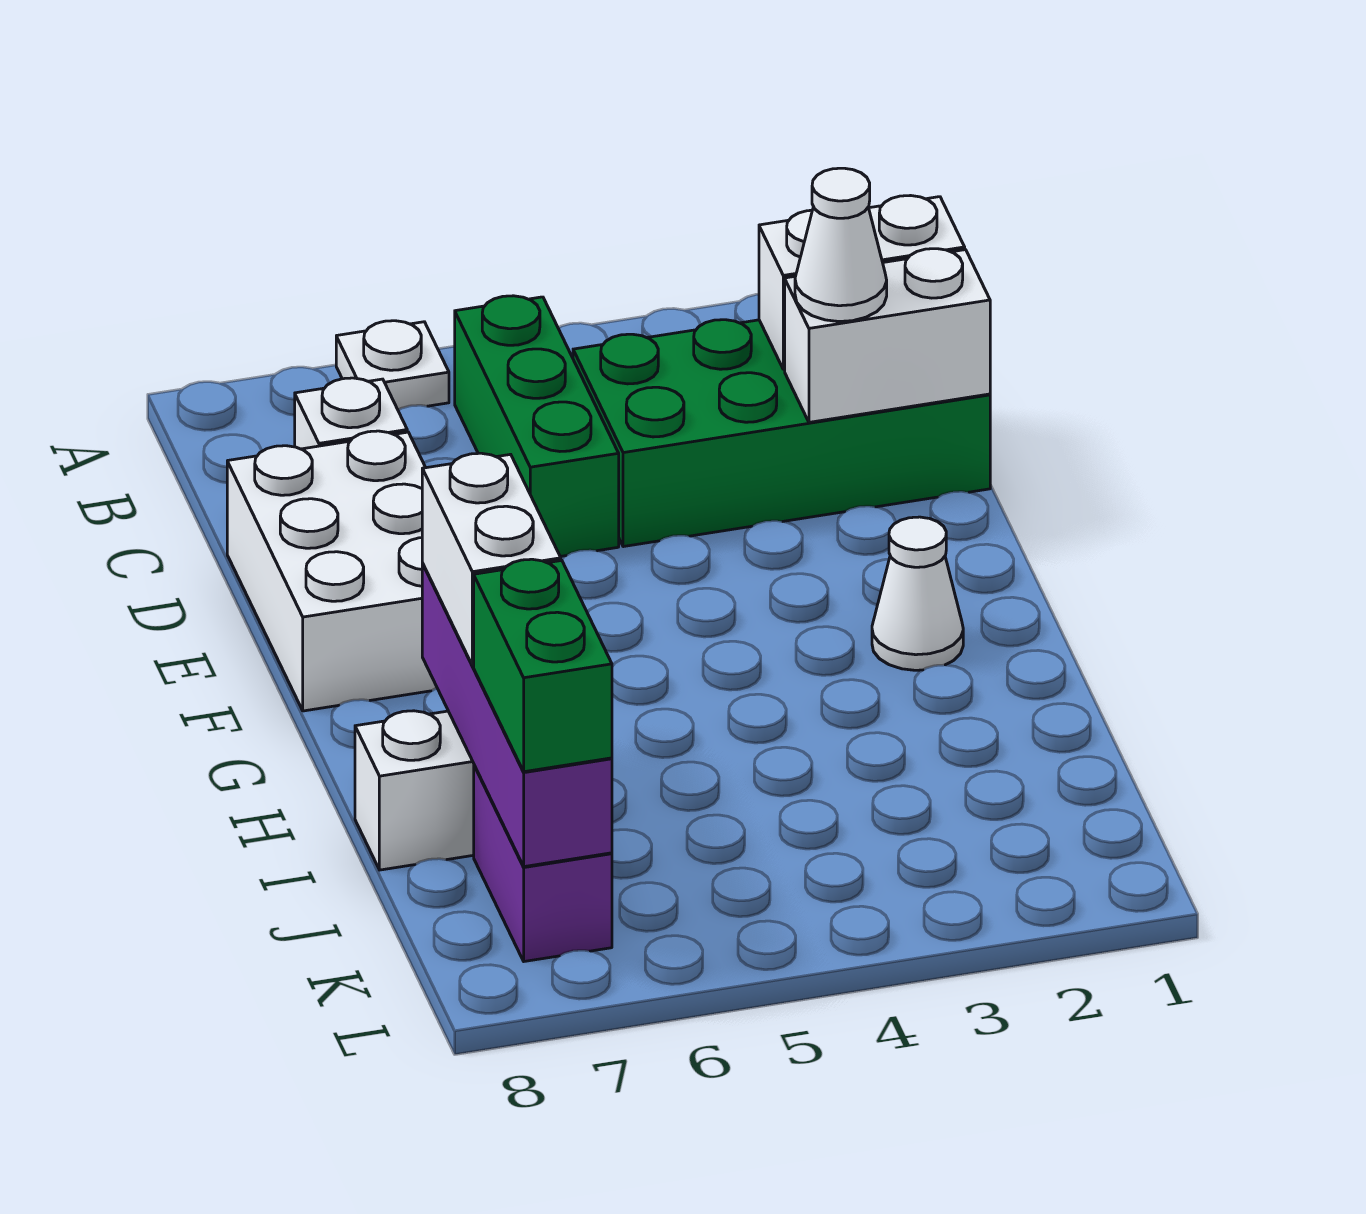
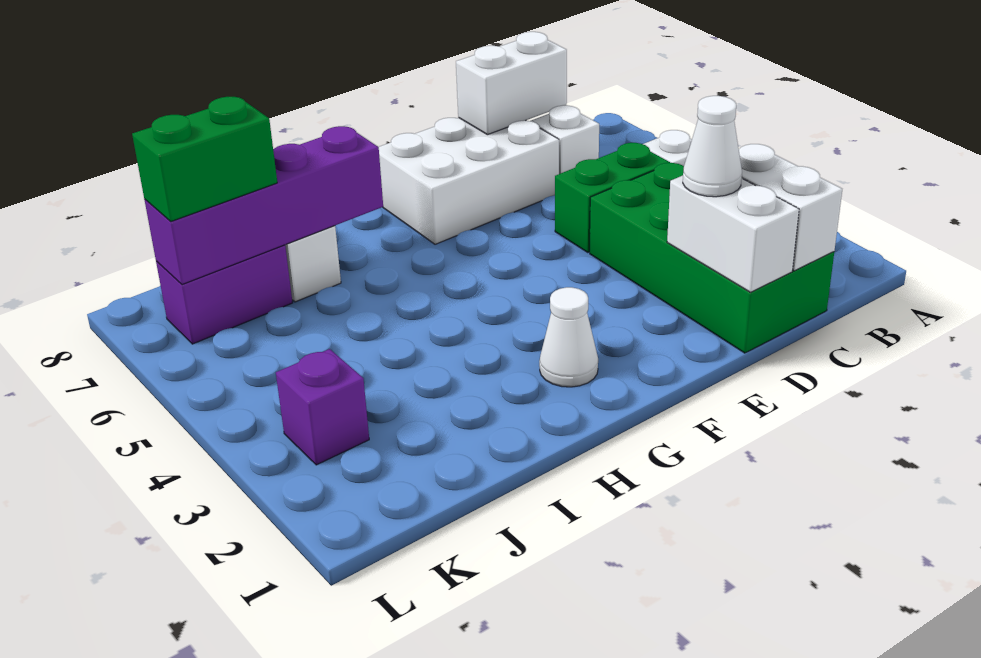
green 1x3 brick [455,296,619,556] -> green 1x2 brick [555,143,670,253]
white 1x2 brick [422,453,561,666] -> white 1x2 brick moved to [456,32,567,135]
none -> purple 1x1 brick [276,349,369,465]

